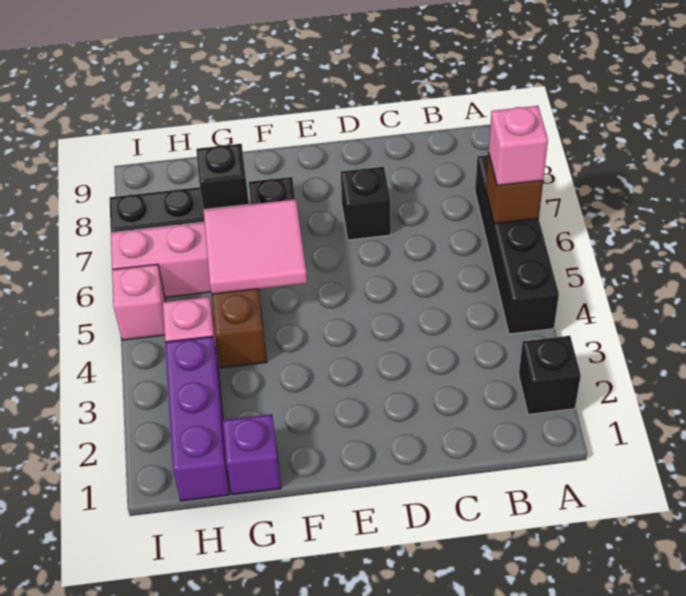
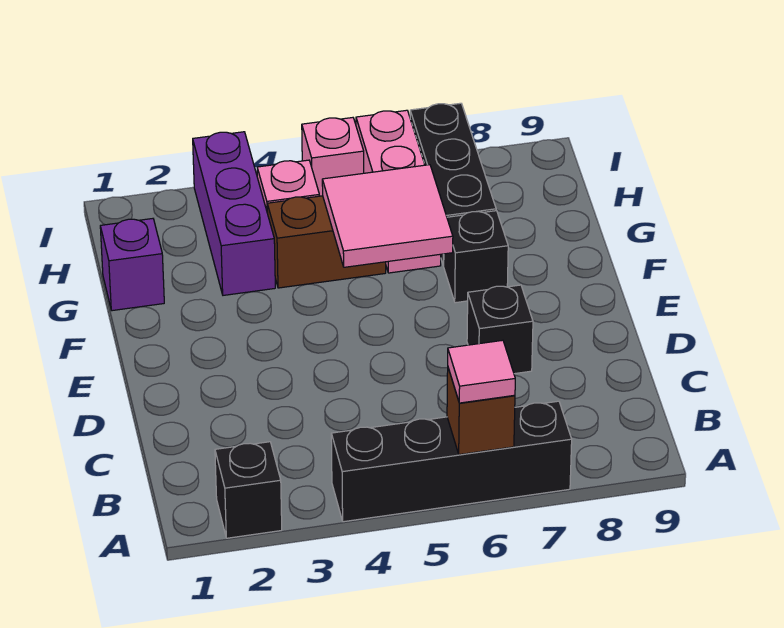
pink 1x1 brick [489,106,548,186] -> pink 1x1 tile [448,340,515,403]
black 1x1 brick [196,144,249,210] -> none
purple 1x3 brick [165,336,230,501] -> purple 1x3 brick turned to [193,132,275,295]

